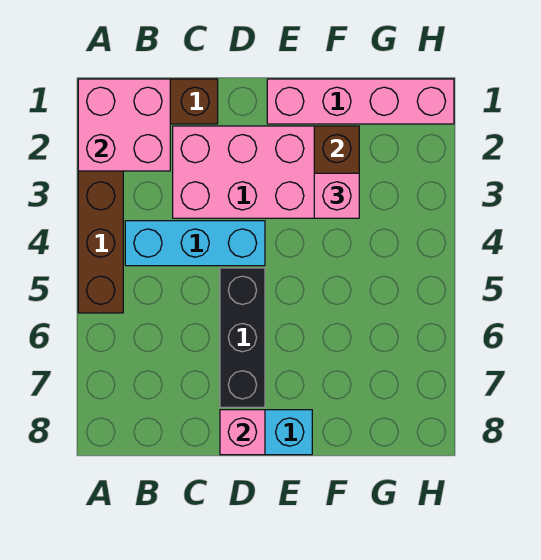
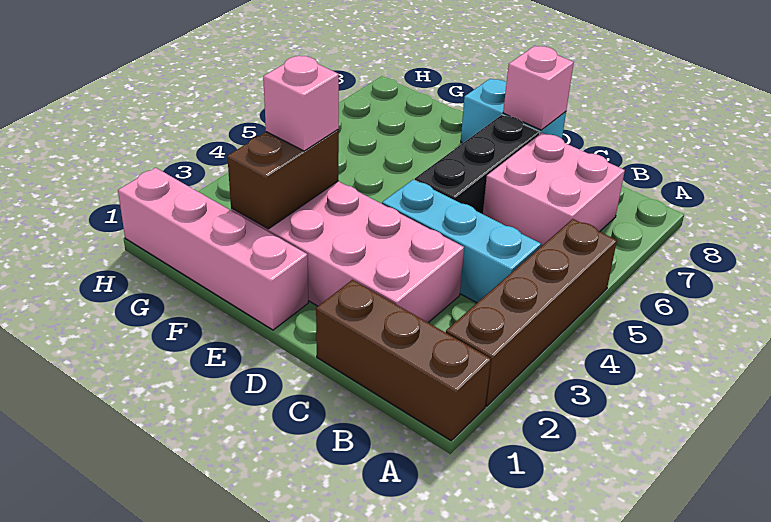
pink 2x2 brick [78,79,170,171] -> pink 2x2 brick moved to [483,133,625,246]

